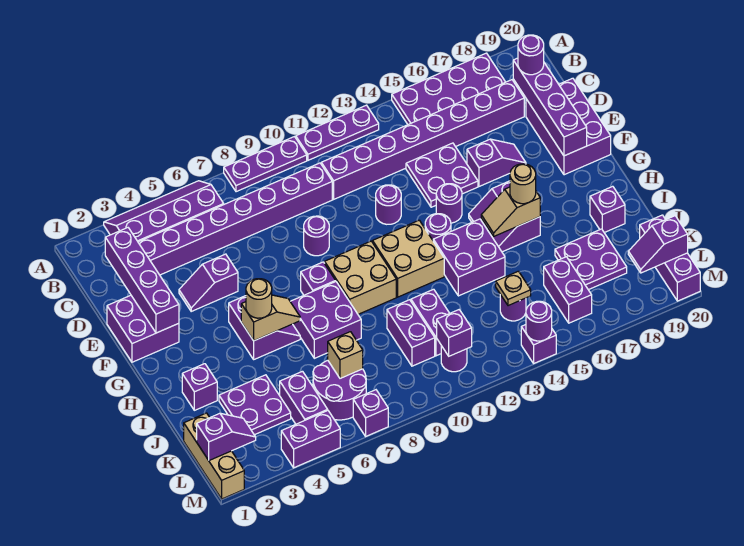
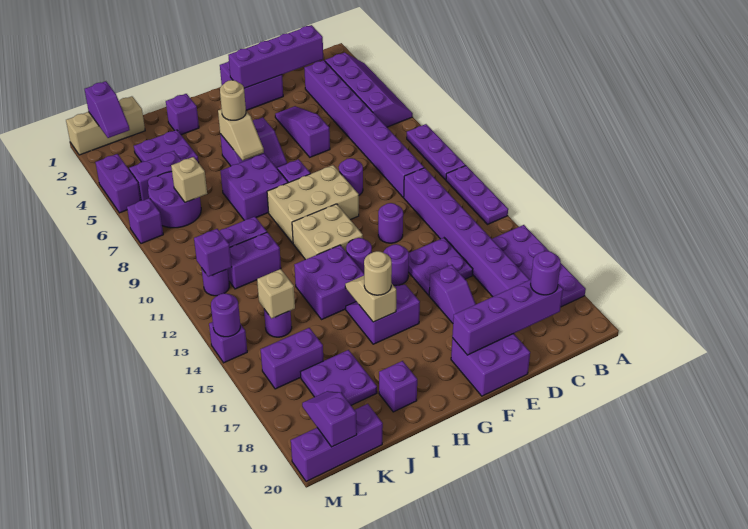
purple 2x3 brick [526,78,611,175] -> purple 2x2 brick [451,334,530,396]
purple 1x2 slope [179,254,238,311] -> purple 1x3 slope [275,106,330,157]
tan 2x2 brick [325,241,396,314] -> tan 2x3 brick [267,165,359,243]
tan 1x1 plate [496,271,531,306] -> tan 1x1 brick [257,269,295,318]

